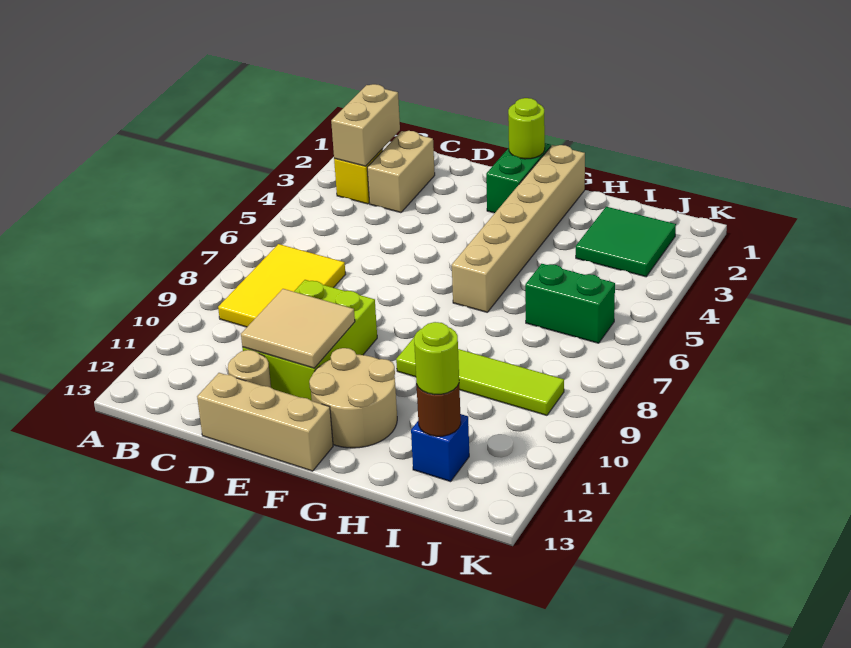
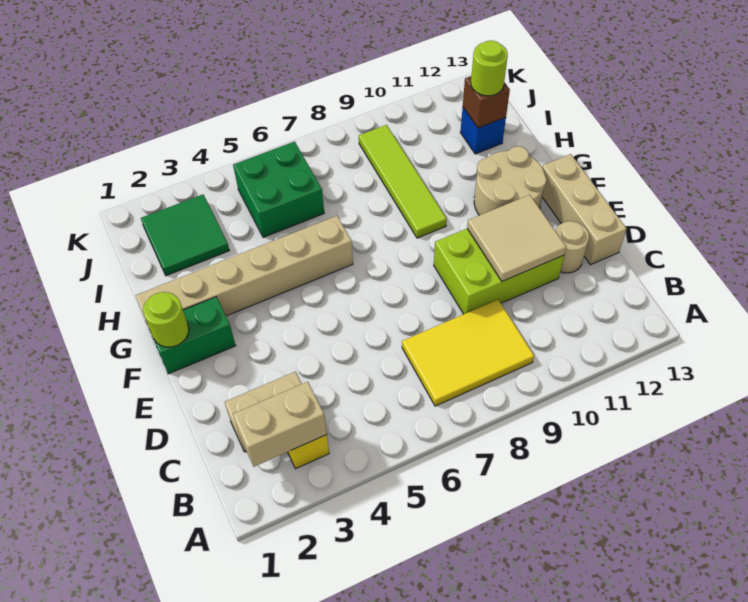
green 1x2 brick [525,264,615,343] -> green 2x2 brick [233,141,324,237]
brown 1x1 round brick [417,384,461,436] -> brown 1x1 brick [463,76,510,128]

